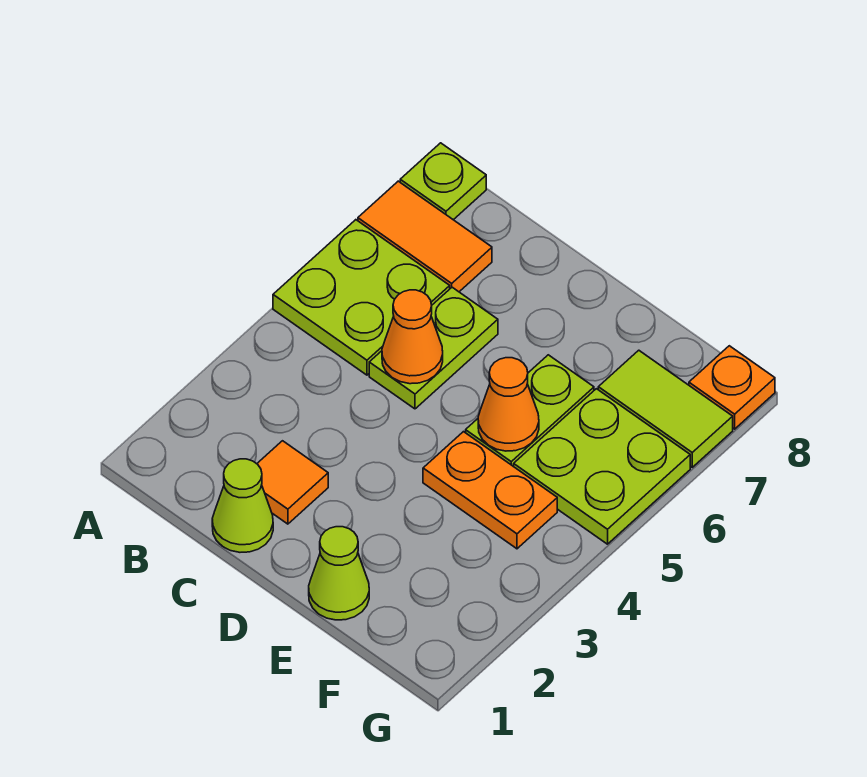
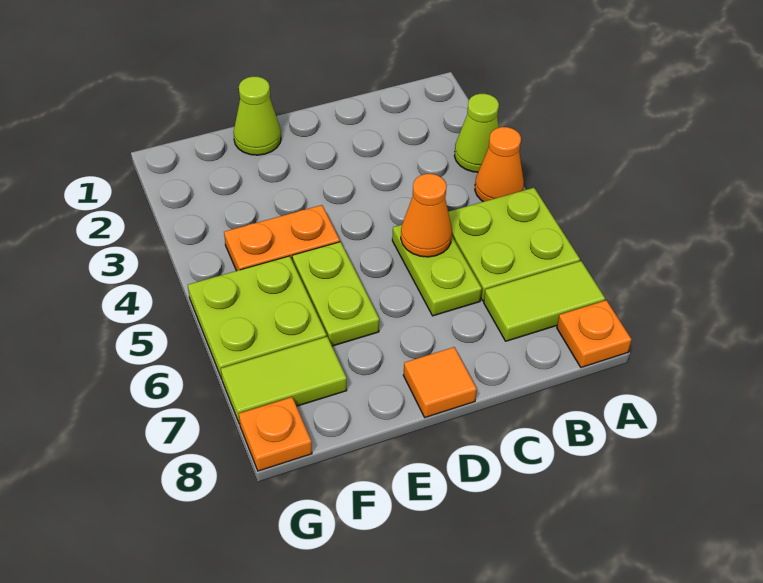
orange 1x2 tile [358,181,492,292] -> lime 1x2 tile [484,261,605,341]
lime 1x1 plate [400,143,486,220] -> orange 1x1 plate [557,300,632,367]
lime 1x1 cone [212,459,273,552] -> lime 1x1 cone moved to [454,94,499,172]
orange 1x1 tile [257,441,328,524] -> orange 1x1 tile moved to [403,347,477,417]
orange 1x1 cone [478,358,539,451] -> orange 1x1 cone moved to [475,127,524,202]

